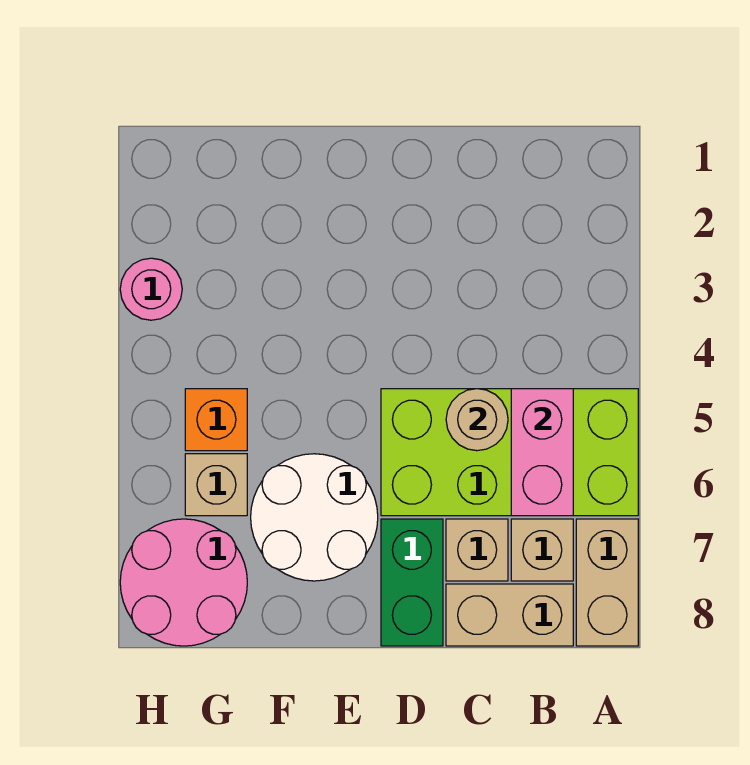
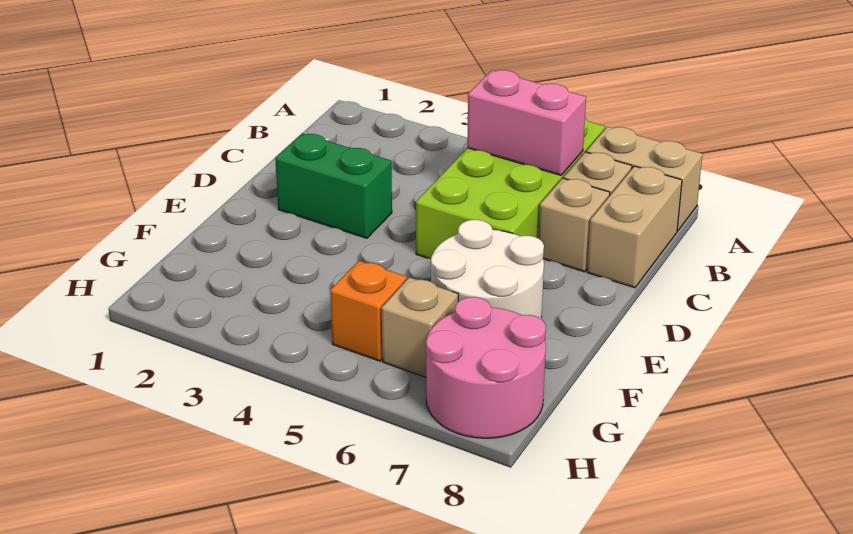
tan 1x1 round brick [446,389,508,451] -> none
green 1x2 brick [381,519,443,646] -> green 1x2 brick moved to [275,134,392,238]
pink 1x1 round brick [120,258,182,320] -> none

